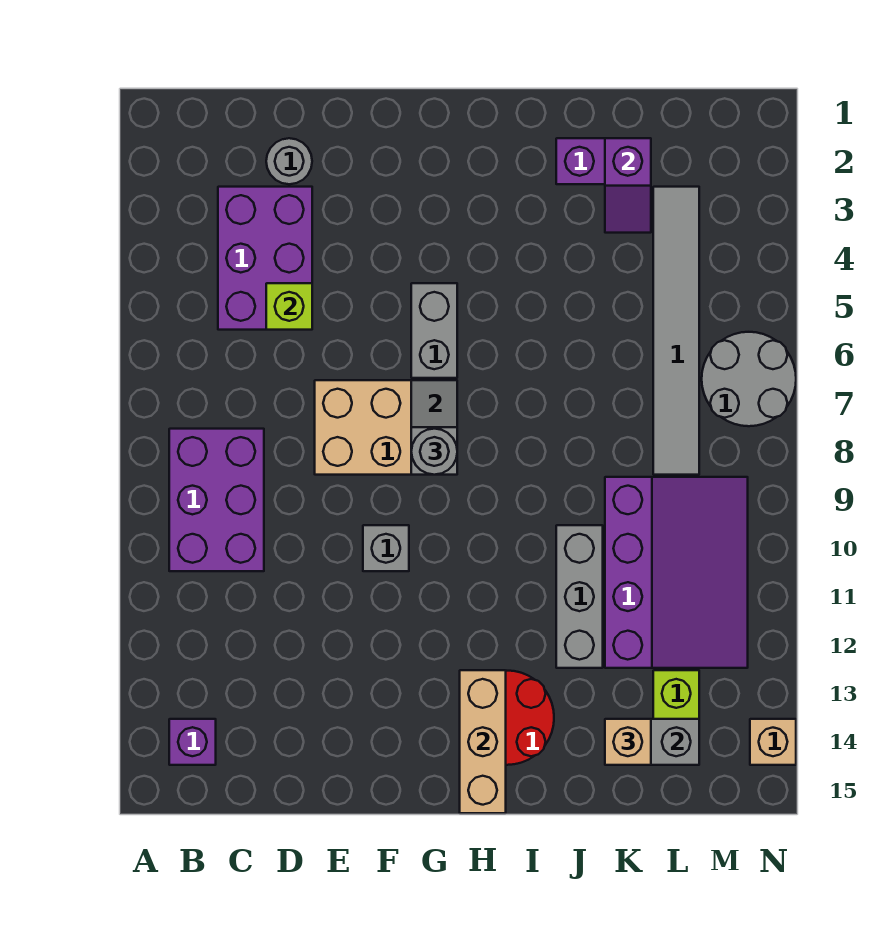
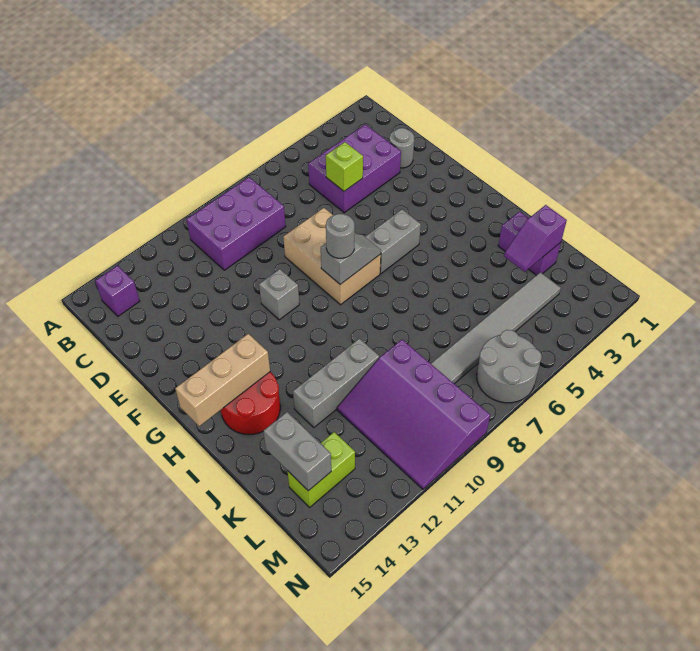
purple 3x4 slope [605,477,748,668] -> purple 3x4 slope turned to [337,340,490,489]
tan 1x1 brick [605,719,651,765] -> none
tan 1x1 brick [750,719,796,765] -> none

